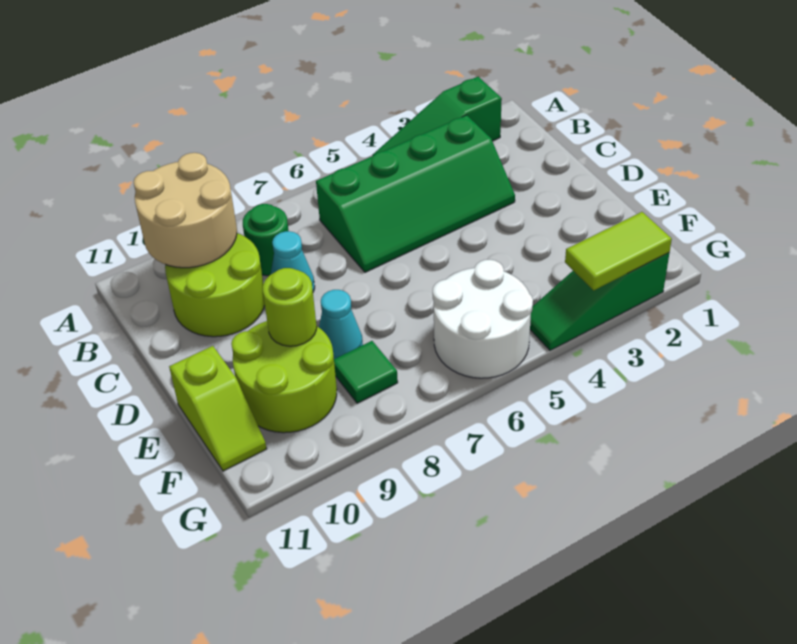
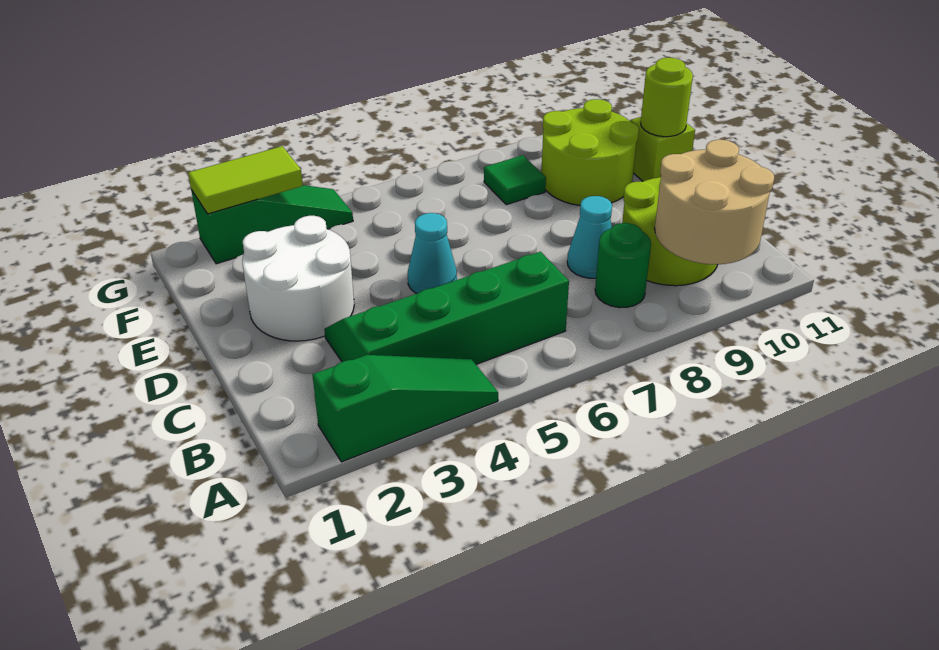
cyan 1x1 cone [319,290,363,359] -> cyan 1x1 cone moved to [408,213,457,294]
lime 1x1 round brick [263,268,317,346] -> lime 1x1 round brick moved to [641,58,693,137]
white 2x2 round brick [433,260,533,378] -> white 2x2 round brick moved to [242,216,354,341]

